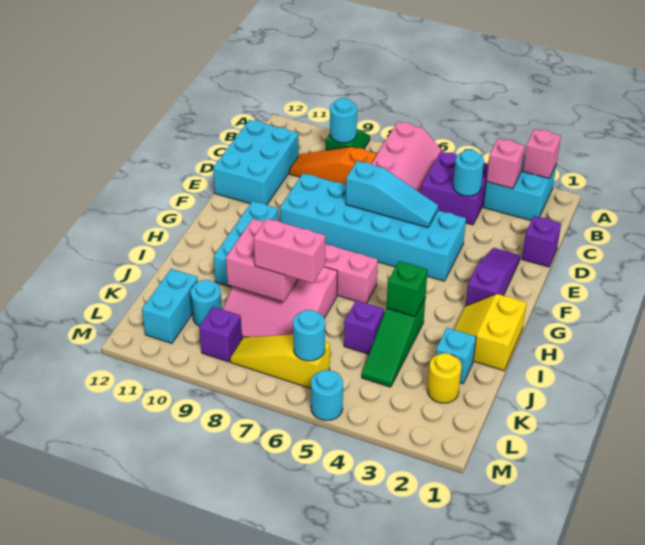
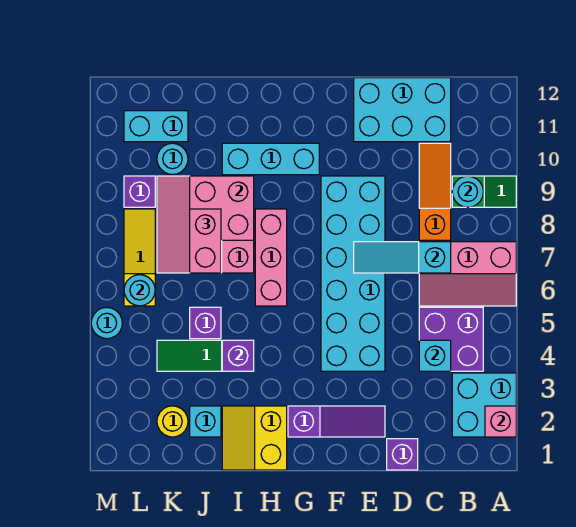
pink 1x1 brick [486,139,525,189] -> none
cyan 1x1 round brick [453,150,484,196] -> cyan 1x1 brick [419,340,451,371]
cyan 1x3 slope [346,161,438,227] -> cyan 1x3 slope turned to [354,242,451,273]
yellow 2x2 slope [454,294,527,371] -> yellow 2x2 slope turned to [222,406,287,470]
green 1x1 brick [386,261,428,316] -> purple 1x1 brick [222,340,254,371]

